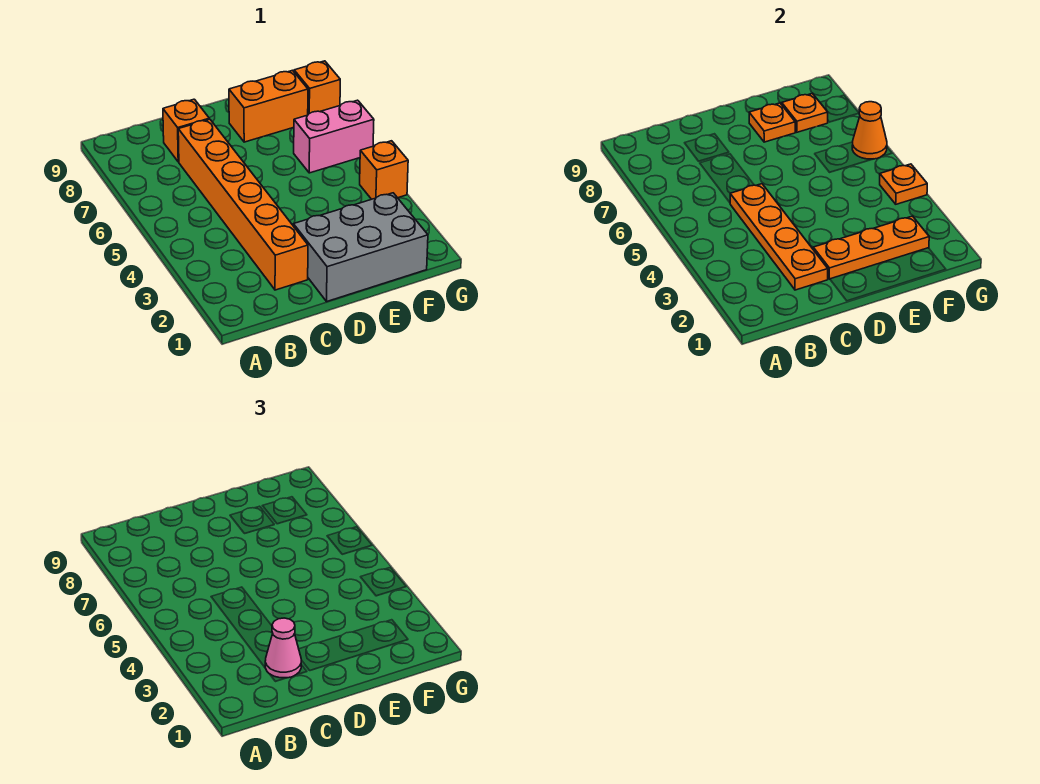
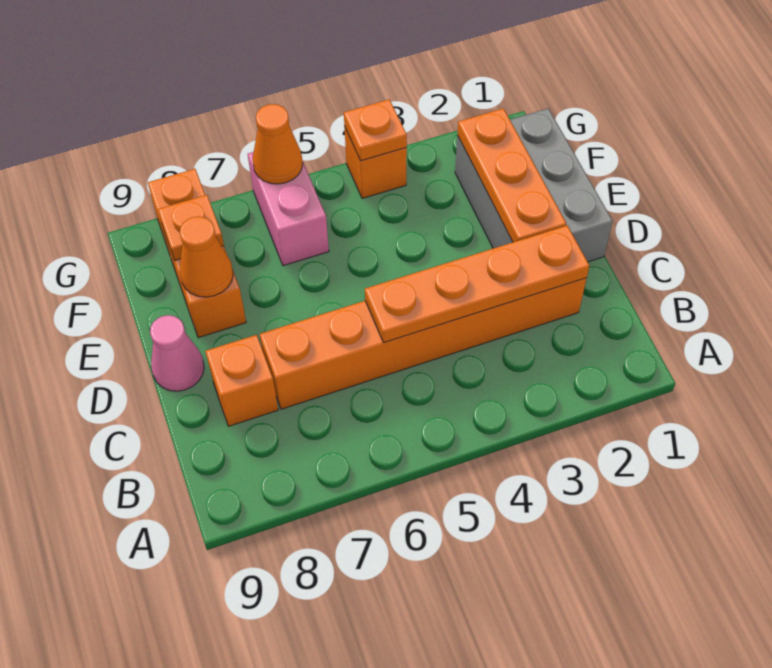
pink 1x1 cone [265,618,301,678] -> pink 1x1 cone moved to [150,315,204,391]
orange 1x1 plate [749,103,795,142] -> orange 1x1 cone [180,216,233,297]

